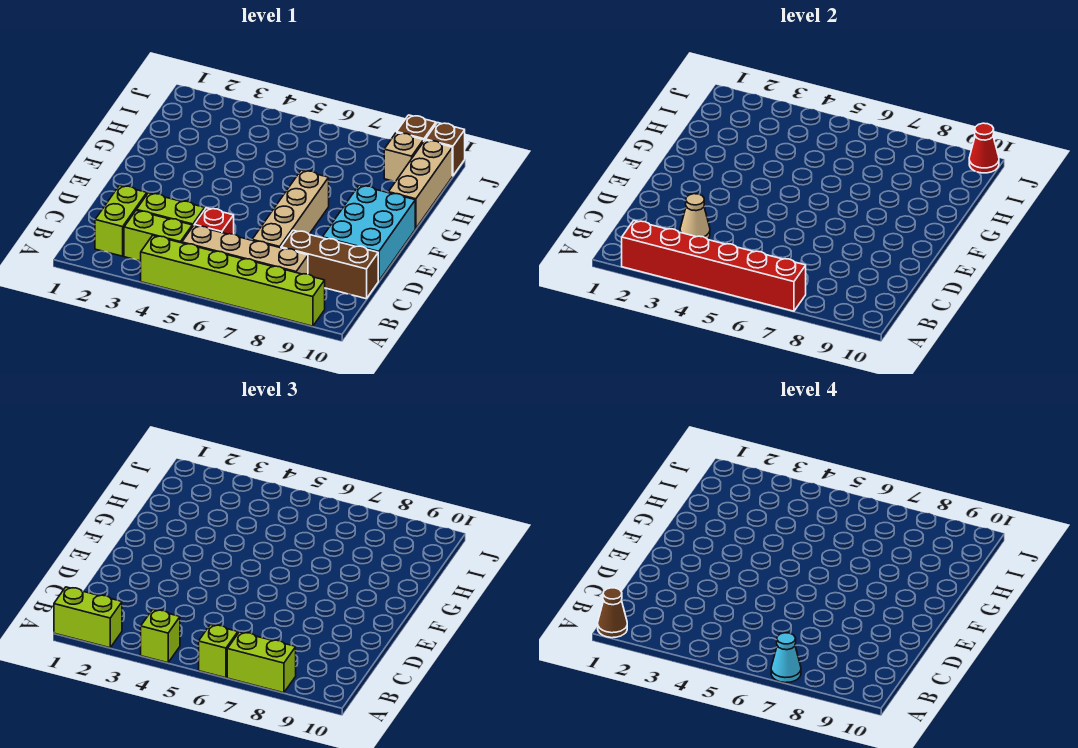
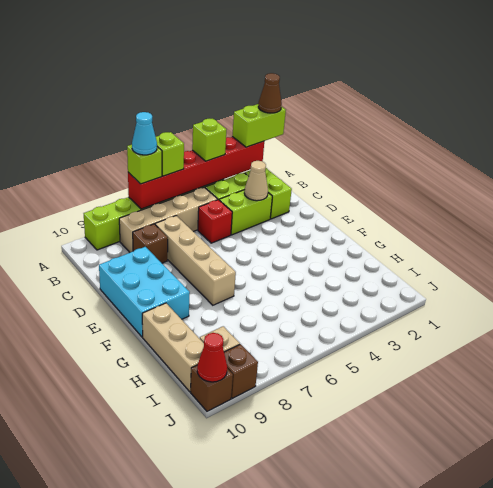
lime 1x2 brick [227,632,296,693] -> lime 1x1 brick [127,145,162,184]
brown 1x3 brick [281,230,378,299] -> brown 1x1 brick [133,224,168,263]

